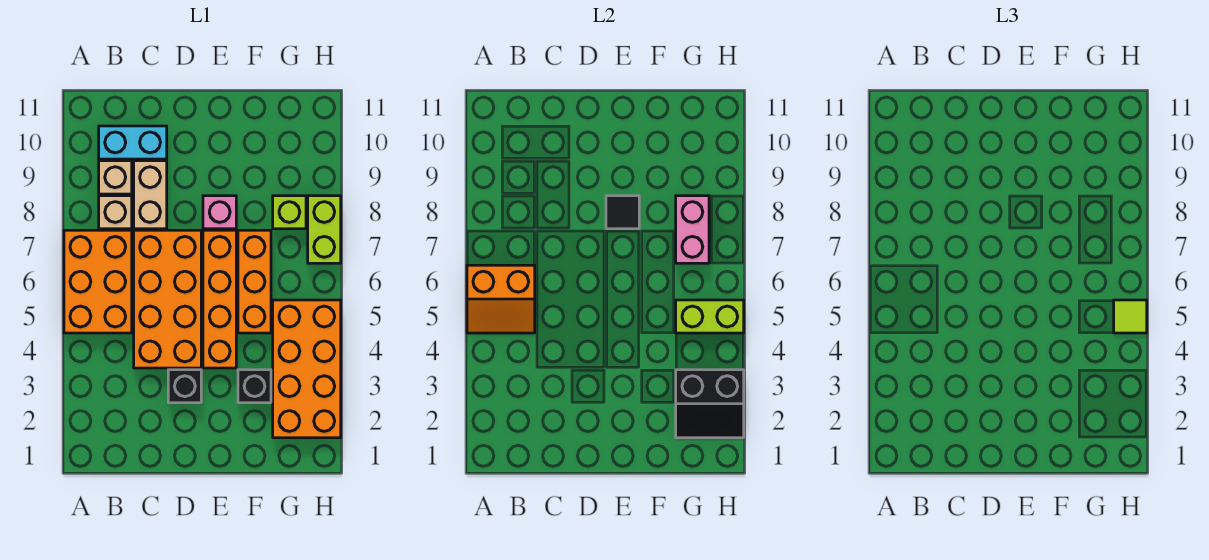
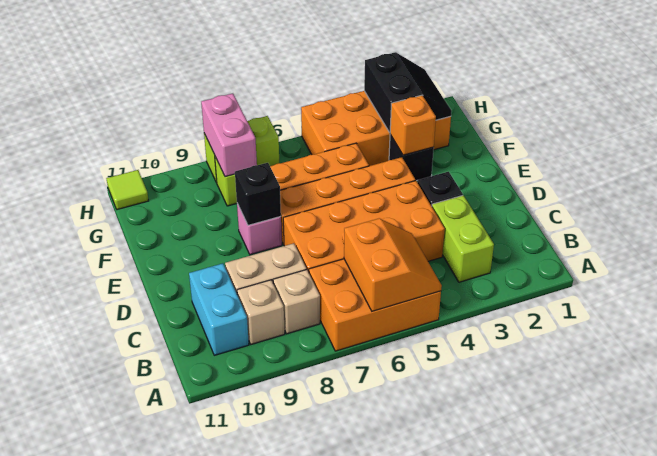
black 1x1 tile [606,196,639,229] -> black 1x1 brick [235,163,281,225]
none -> orange 1x1 brick [390,95,436,155]
lime 1x2 brick [676,300,744,333] -> lime 1x2 brick moved to [432,195,494,282]
pink 1x2 brick [676,196,709,263] -> pink 1x2 brick turned to [201,93,257,177]
lime 1x1 tile [1114,300,1147,333] -> lime 1x1 tile moved to [106,170,149,210]

